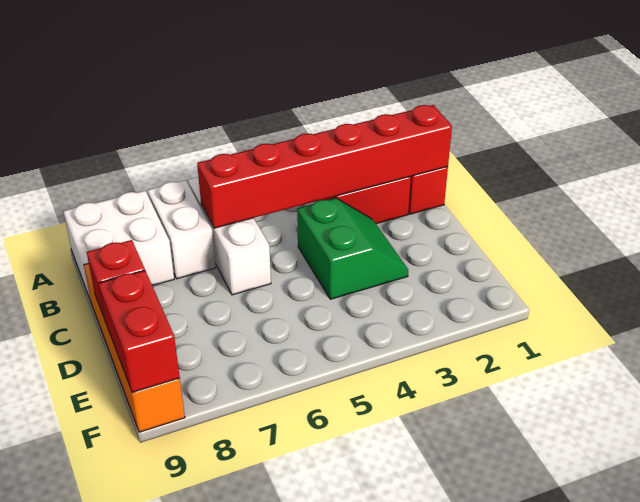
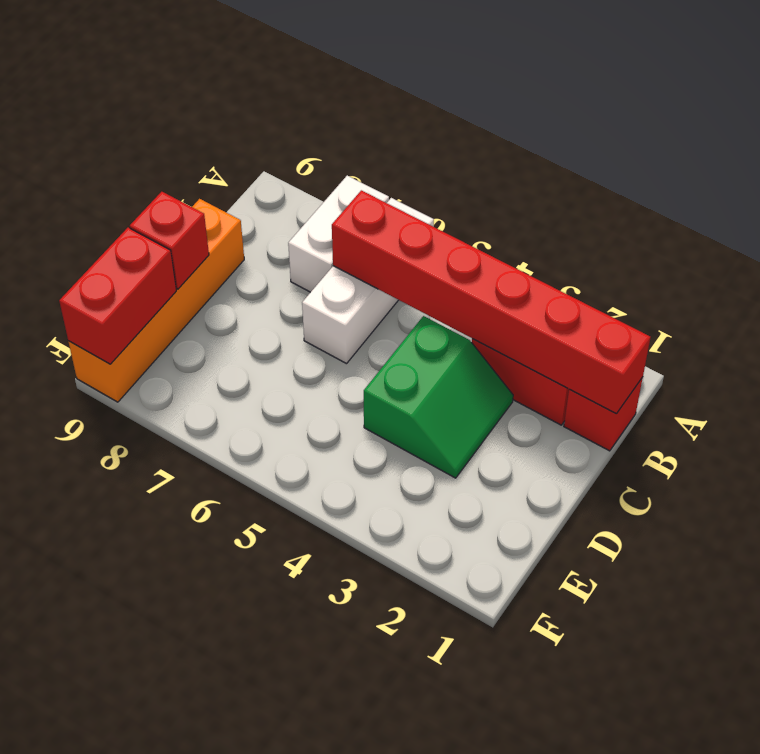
white 2x2 brick [63,191,174,301] -> none

